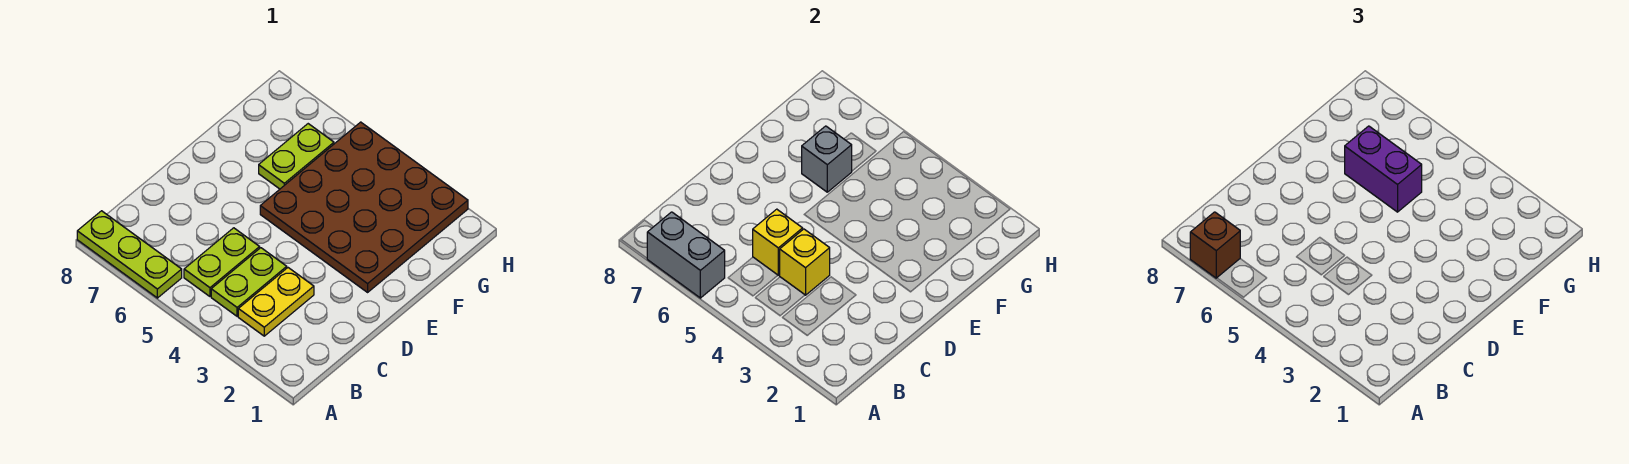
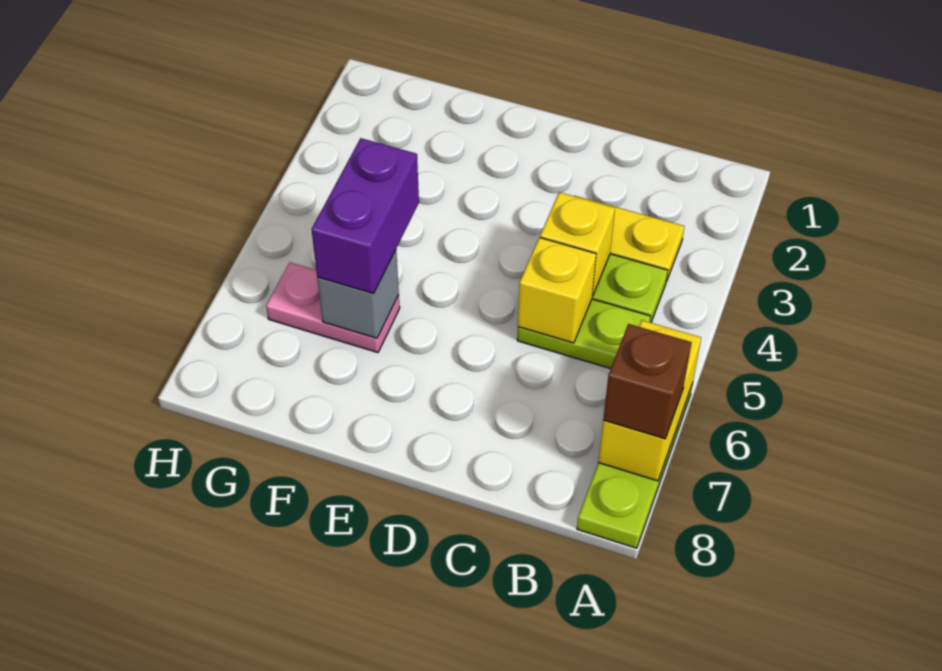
grey 1x2 brick [647,212,725,298] -> yellow 1x2 brick [598,320,701,481]
brown 4x4 plate [260,122,468,292] -> none
lime 1x2 plate [259,124,334,189] -> pink 1x2 plate [266,262,400,353]

